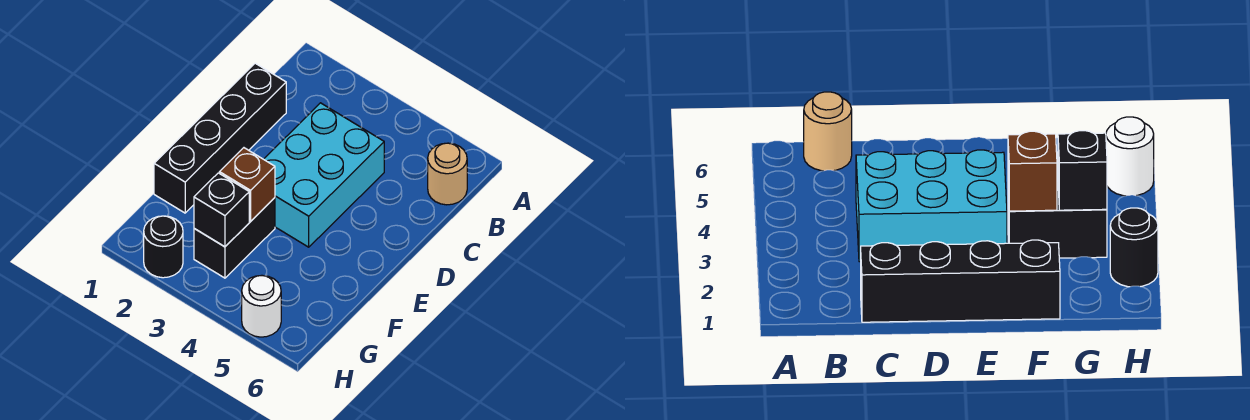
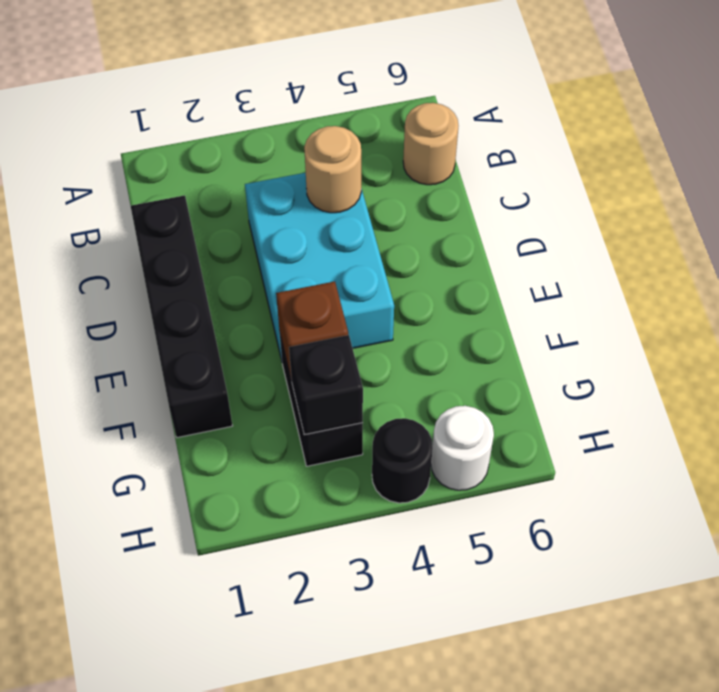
none -> tan 1x1 round brick [304,126,361,213]
black 1x1 round brick [144,216,183,278] -> black 1x1 round brick moved to [372,418,433,503]

